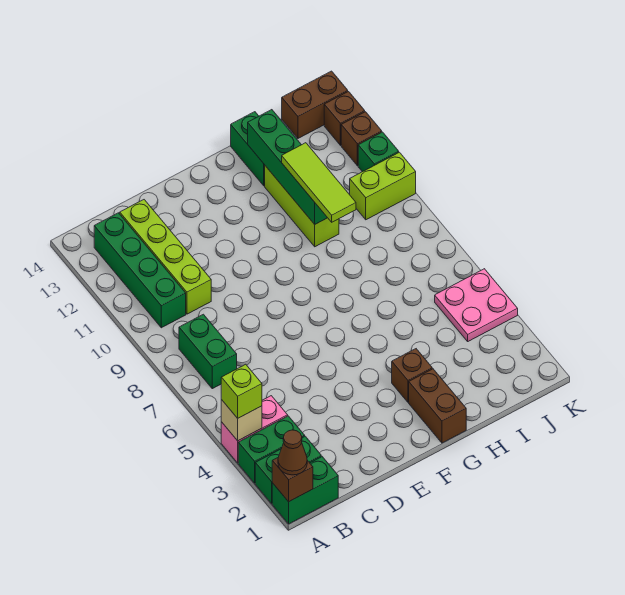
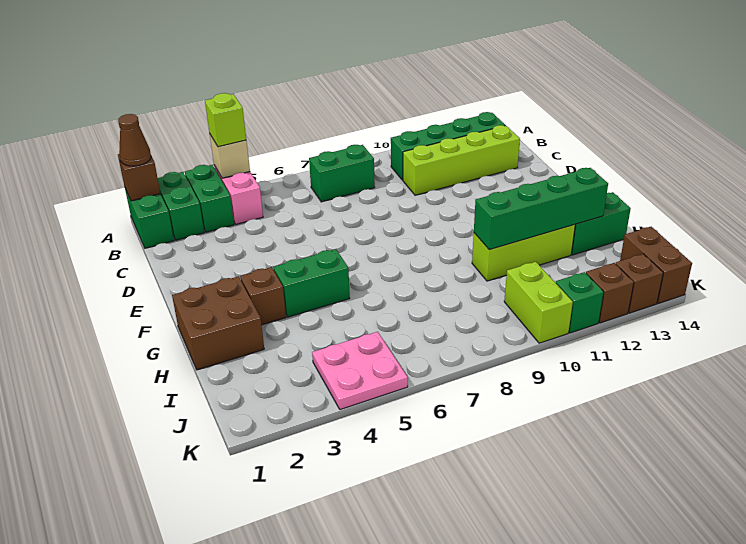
brown 1x2 brick [409,369,466,443] -> brown 2x2 brick [172,276,264,370]
none -> green 1x2 brick [273,249,350,317]
lime 1x3 tile [282,143,356,222] -> none

